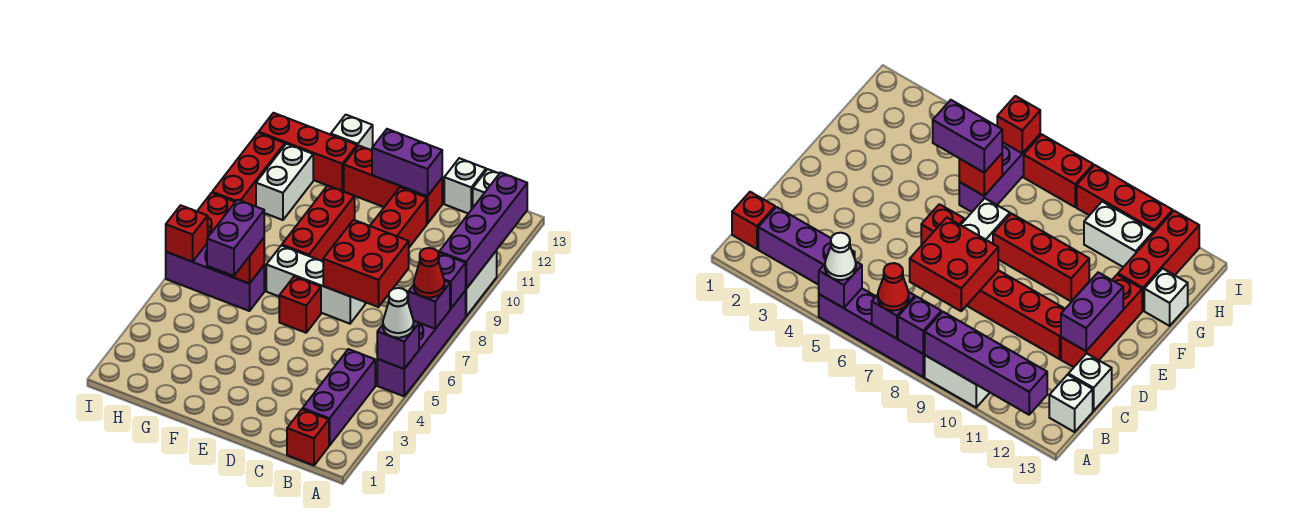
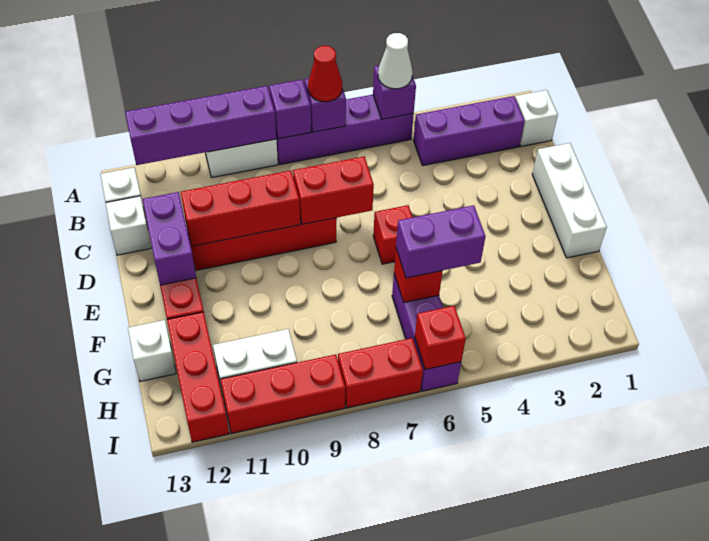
red 1x1 brick [287,409,329,465] -> white 1x1 brick [515,90,558,146]
red 2x2 brick [323,220,409,307] -> red 1x2 brick [293,156,374,224]
white 1x3 brick [266,246,365,324] -> white 1x3 brick moved to [532,143,607,258]
red 1x3 brick [282,186,355,261] -> red 1x3 brick moved to [181,171,300,246]

